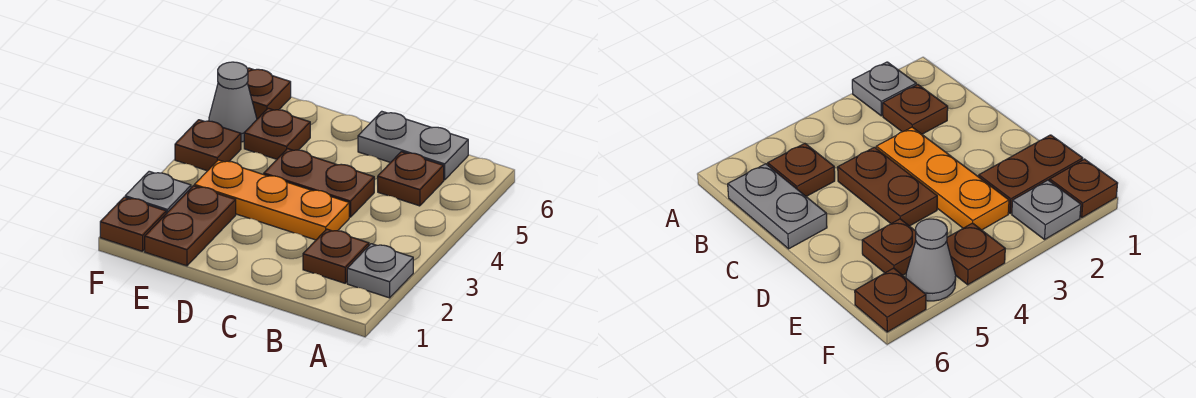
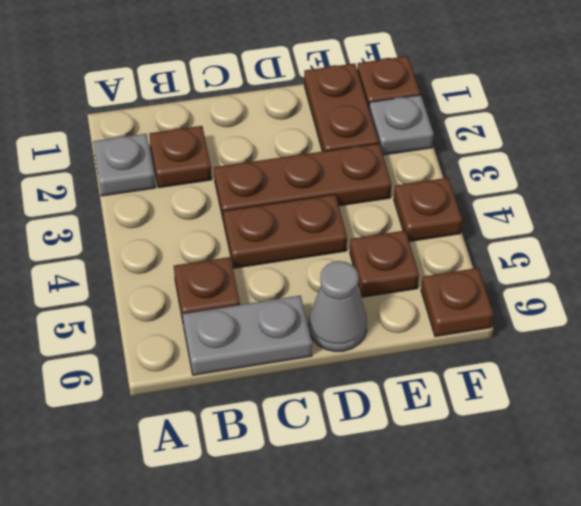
orange 1x3 plate [194,160,349,240] -> brown 1x3 plate [214,143,392,222]
grey 1x1 cone [209,62,257,142] -> grey 1x1 cone moved to [309,261,367,351]

